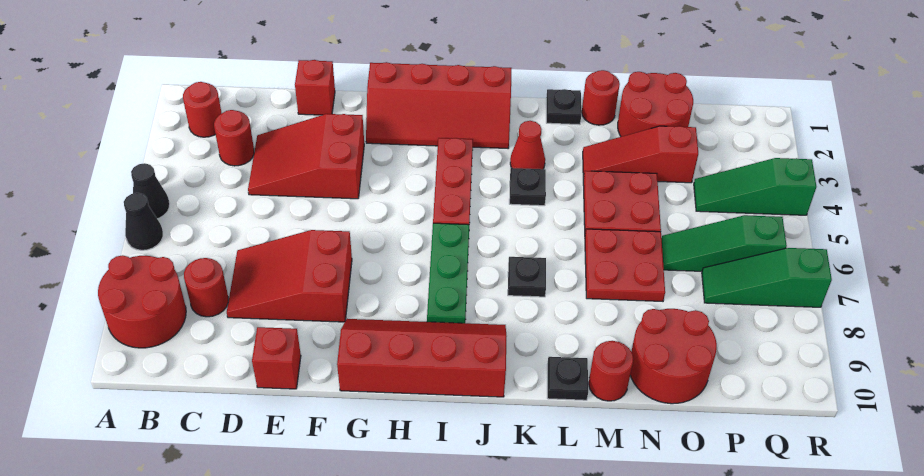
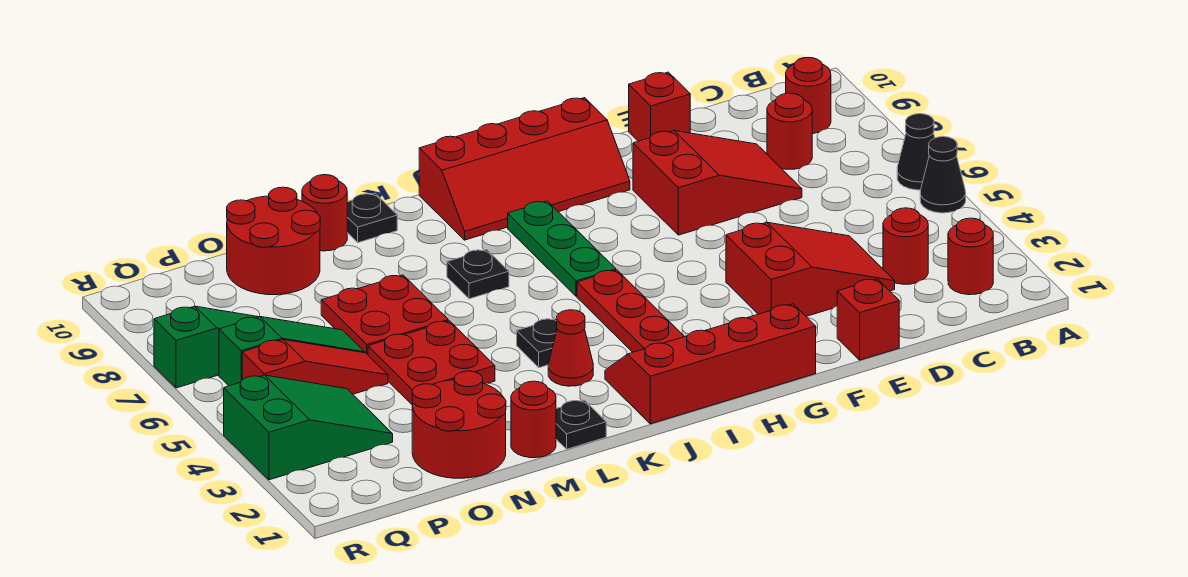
red 2x2 round brick [98,255,186,348] -> red 1x1 round brick [786,58,831,134]
red 1x3 slope [583,126,698,183] -> red 1x3 slope moved to [242,340,388,394]
green 1x3 slope [694,158,816,215] -> green 2x3 slope [224,375,393,480]

